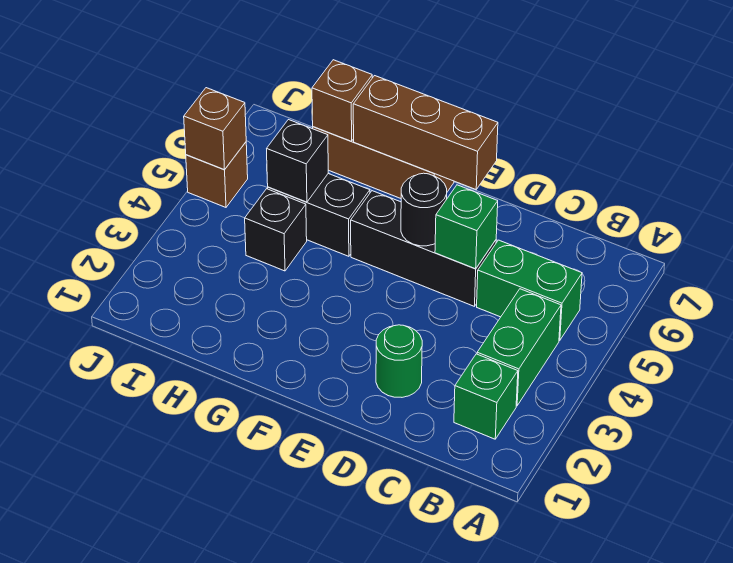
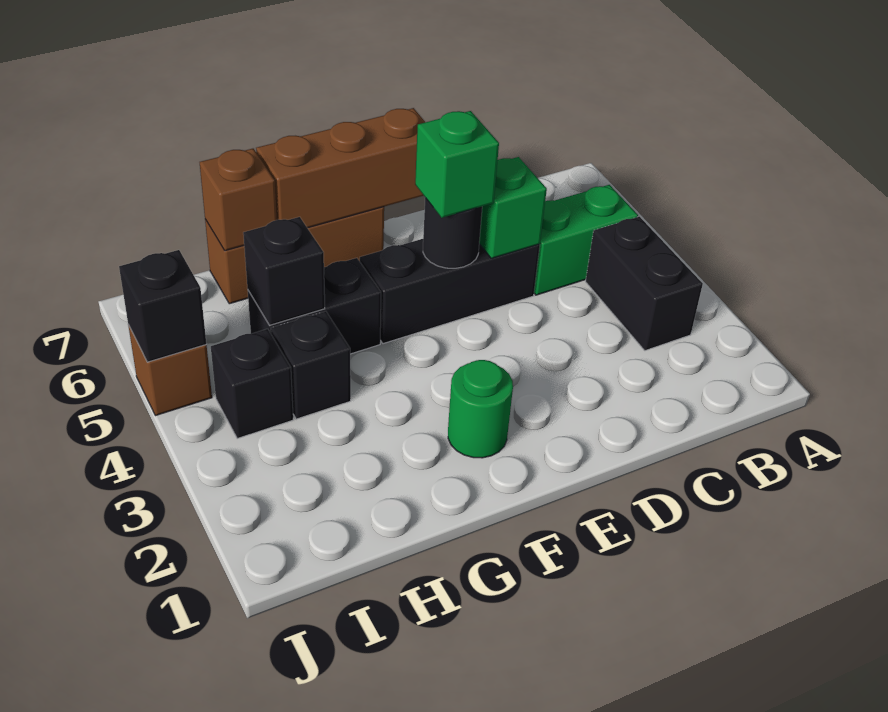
green 1x1 brick [454,354,518,439] -> green 1x1 brick moved to [415,111,499,218]
green 1x2 brick [477,289,561,406] -> black 1x2 brick [586,217,703,351]
green 1x1 round brick [376,325,422,397] -> green 1x1 round brick moved to [448,360,513,458]
none -> black 1x1 brick [211,329,293,439]
brown 1x1 brick [184,88,246,170] -> black 1x1 brick [119,250,206,362]

